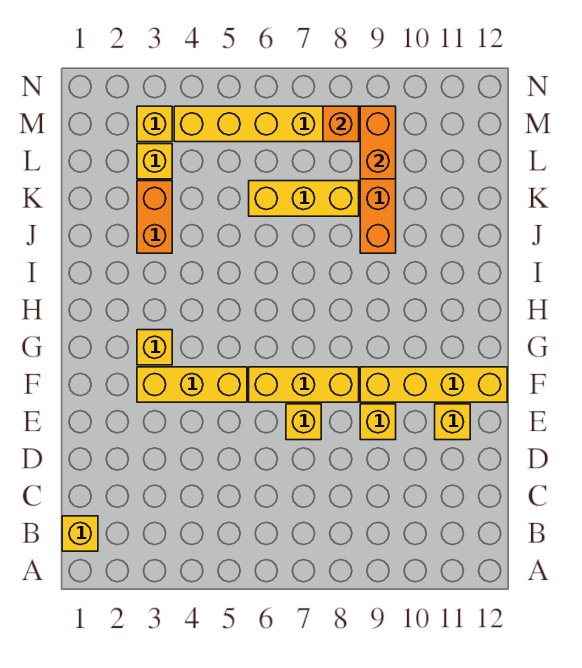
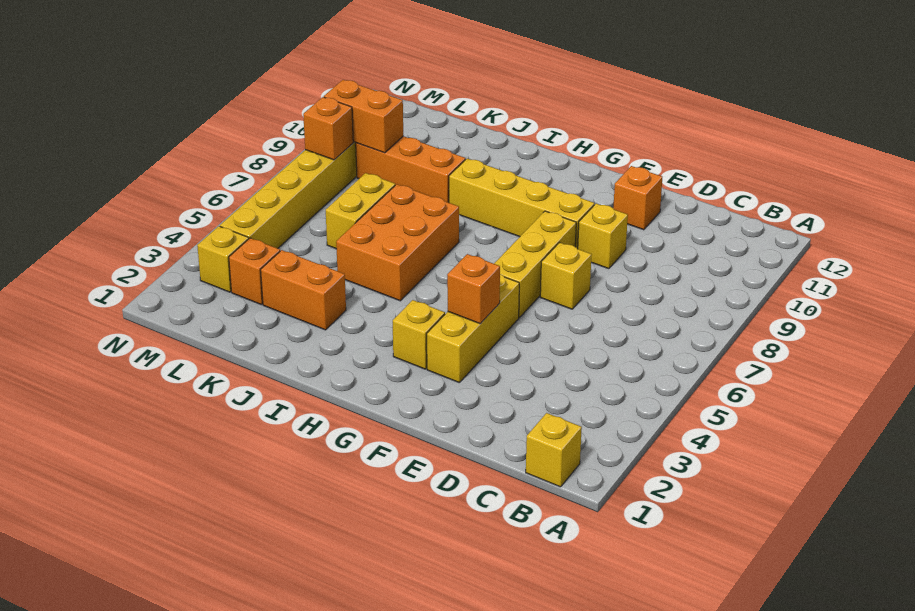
yellow 1x1 brick [435,404,470,440] -> orange 1x1 brick [613,166,662,230]
none -> orange 1x1 brick [447,254,500,324]
yellow 1x4 brick [360,367,507,402] -> yellow 1x4 brick turned to [449,159,594,249]
none -> orange 2x3 brick [336,184,459,301]
yellow 1x3 brick [249,181,359,216] -> yellow 1x2 brick [326,173,395,249]
yellow 1x1 brick [137,144,172,179] -> orange 1x1 brick [229,238,280,305]

